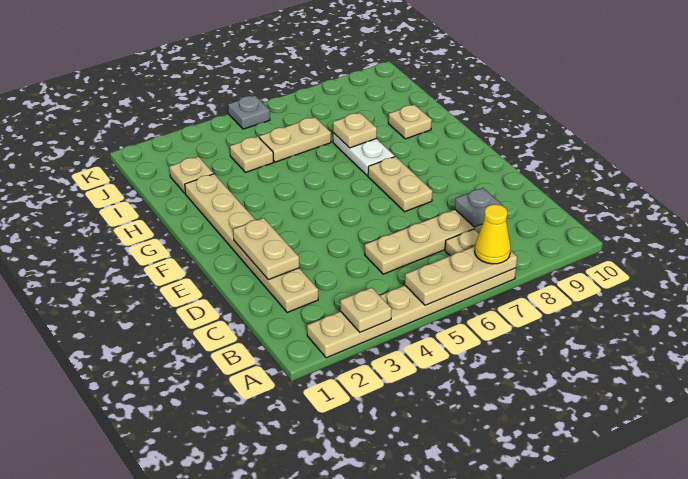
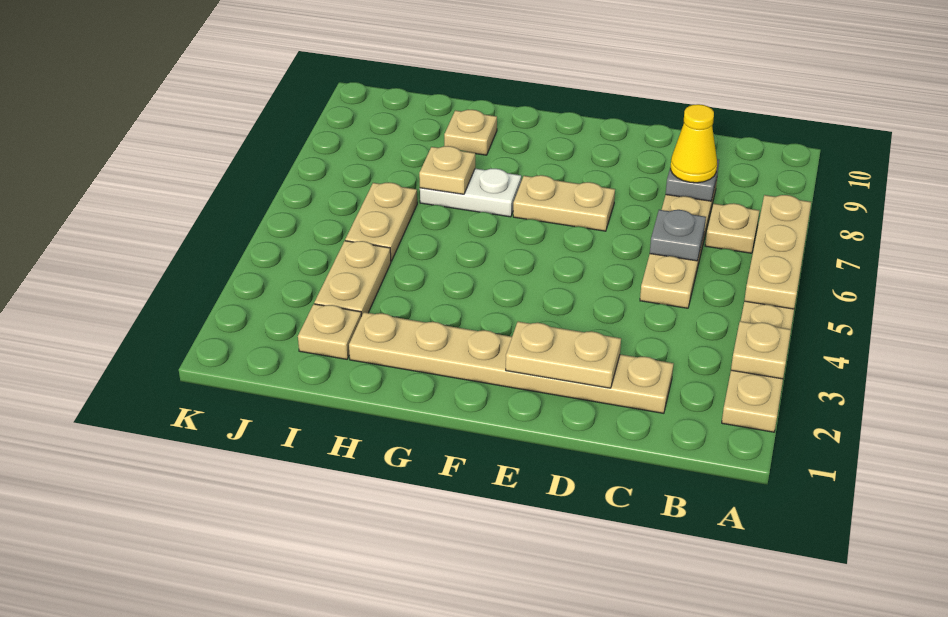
yellow 1x1 cone [475,204,511,264] -> yellow 1x1 cone moved to [671,104,717,183]
tan 1x1 plate [230,136,274,172] -> tan 1x2 plate [314,241,391,316]
grey 1x1 plate [228,95,270,129] -> grey 1x1 plate moved to [650,210,706,261]

